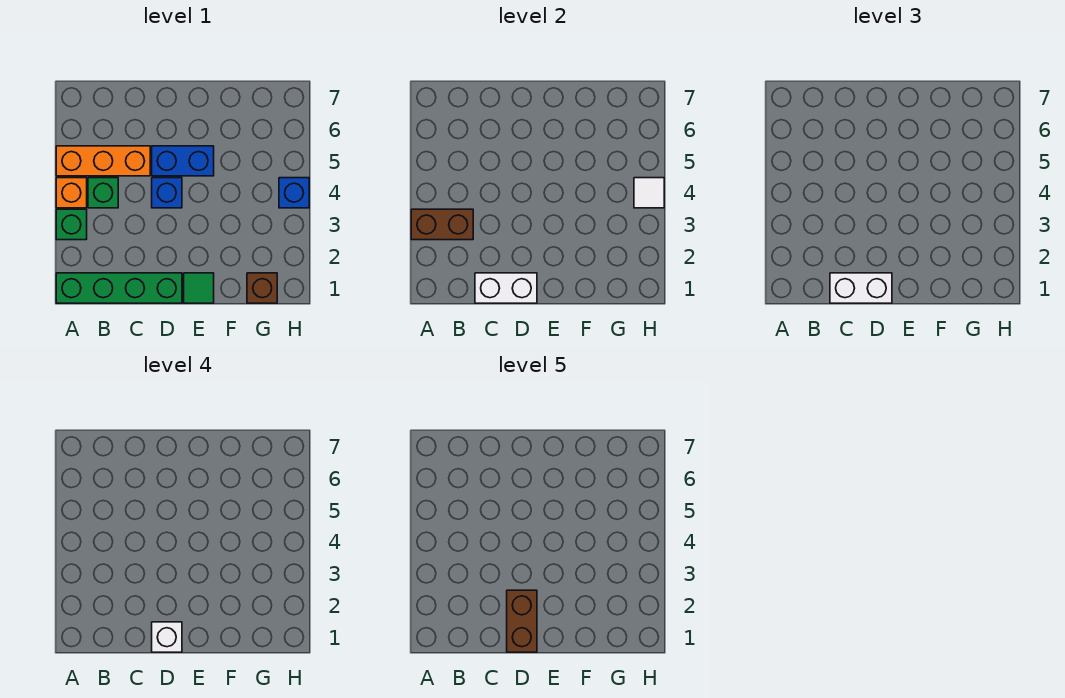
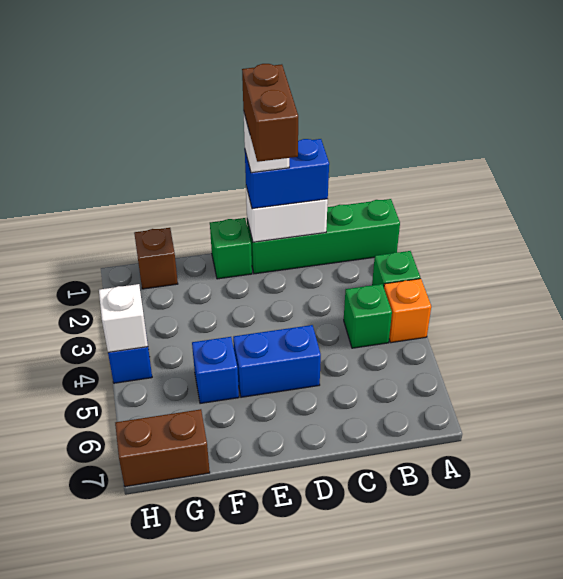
brown 1x2 brick [411,209,473,240] -> brown 1x2 brick moved to [115,409,210,487]
orange 1x3 brick [56,146,150,176] -> none
white 1x2 brick [830,273,892,303] -> blue 1x2 brick [245,139,329,209]
blue 1x1 brick [152,178,182,208] -> blue 1x1 brick moved to [192,337,239,403]
green 1x1 tile [184,273,214,303] -> green 1x1 brick [210,218,252,279]
white 1x1 tile [634,178,664,208] -> white 1x1 brick [99,284,148,352]

